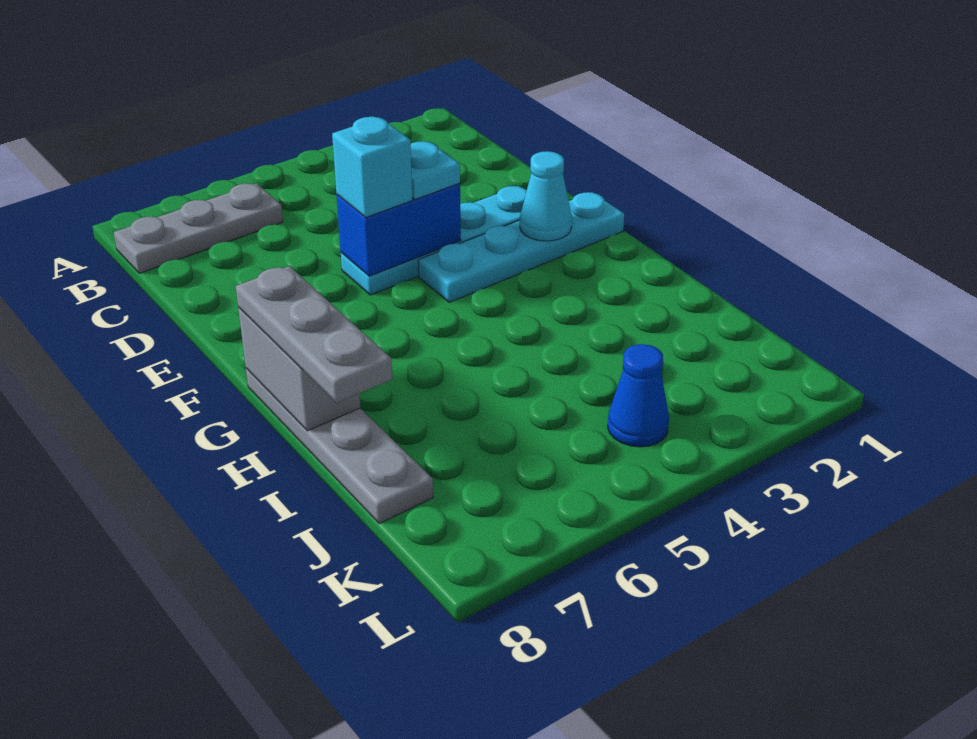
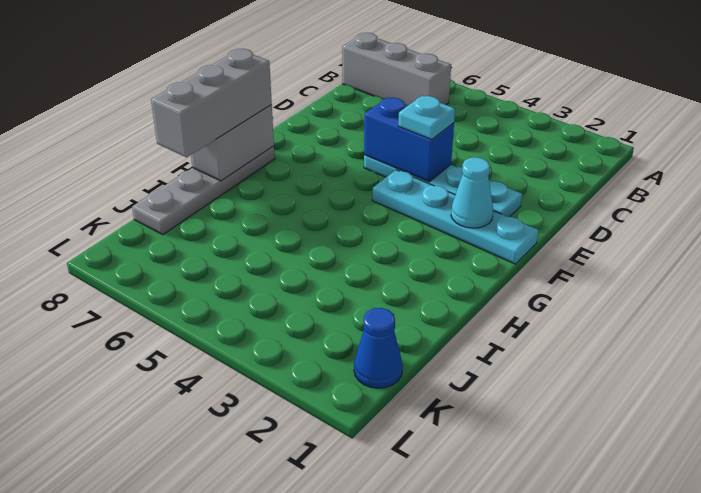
grey 1x3 plate [114,183,283,273] -> grey 1x3 brick [342,33,451,105]
cyan 1x1 brick [332,117,413,217] -> none
grey 1x3 plate [236,266,392,403] -> grey 1x3 brick [151,49,272,157]
blue 1x1 cone [608,344,669,447] -> blue 1x1 cone moved to [354,308,403,388]

